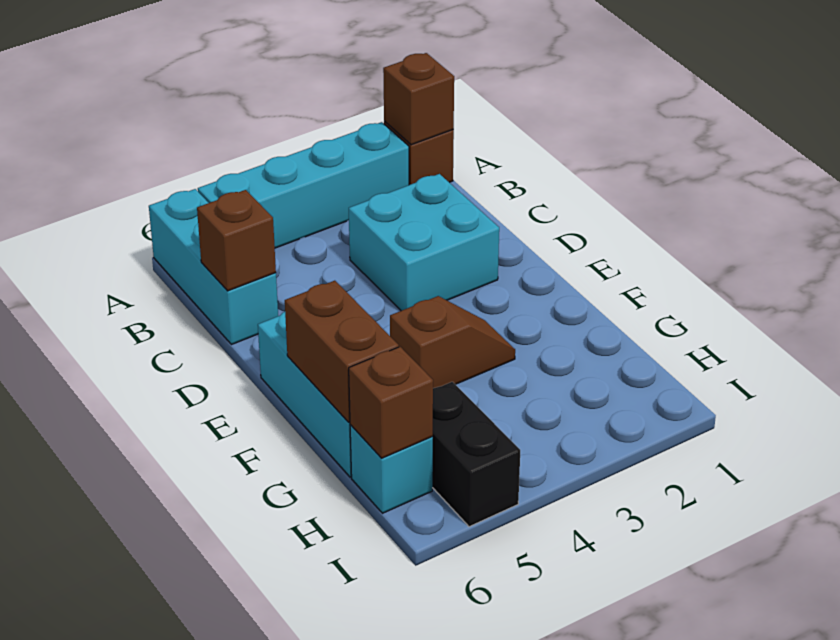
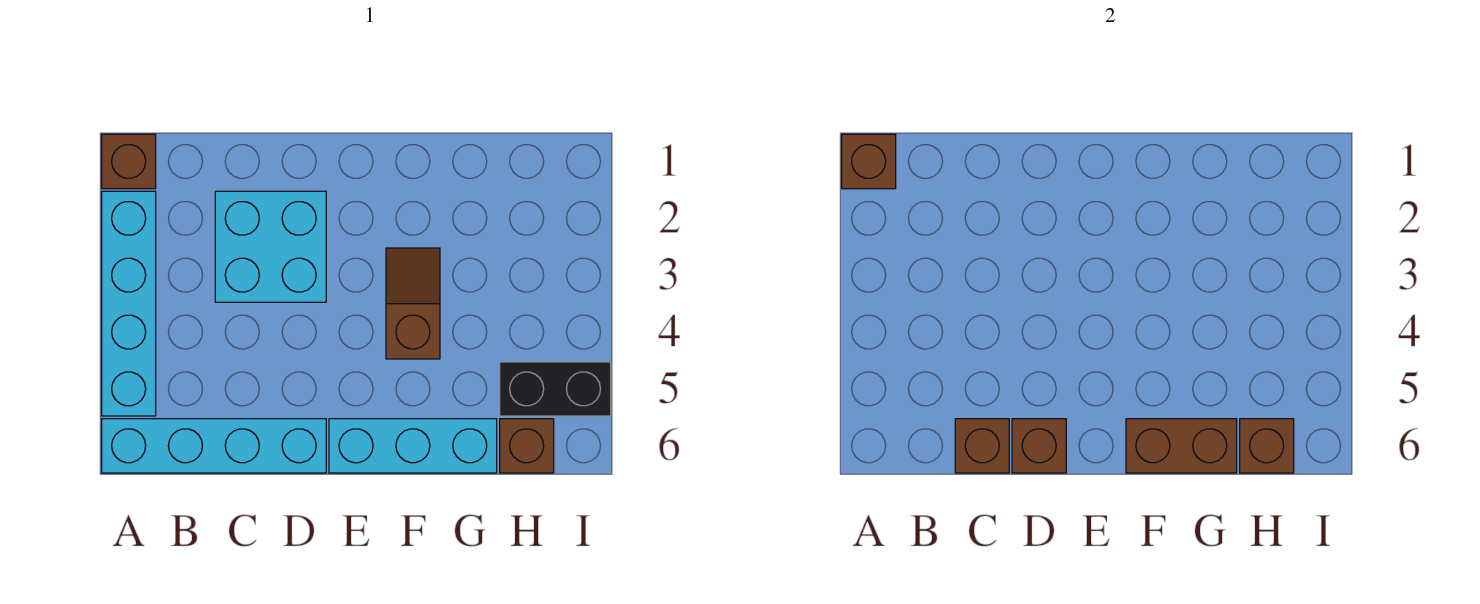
cyan 1x3 brick [149,189,278,345] -> cyan 1x4 brick [102,419,326,473]
none -> brown 1x1 brick [1012,419,1066,473]
cyan 1x1 brick [350,425,433,513] -> brown 1x1 brick [500,419,554,473]

